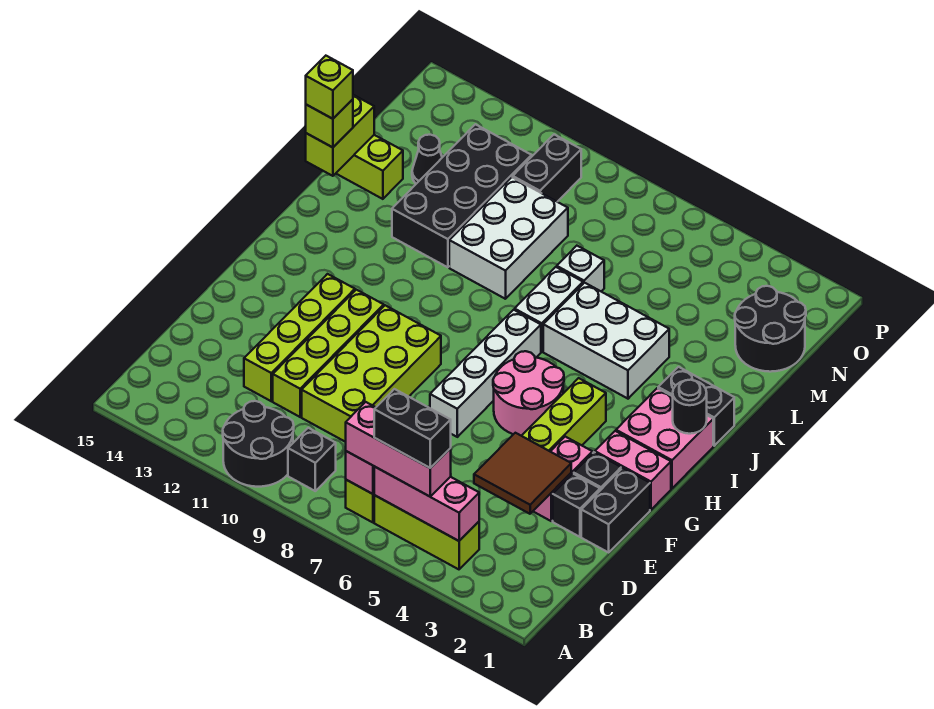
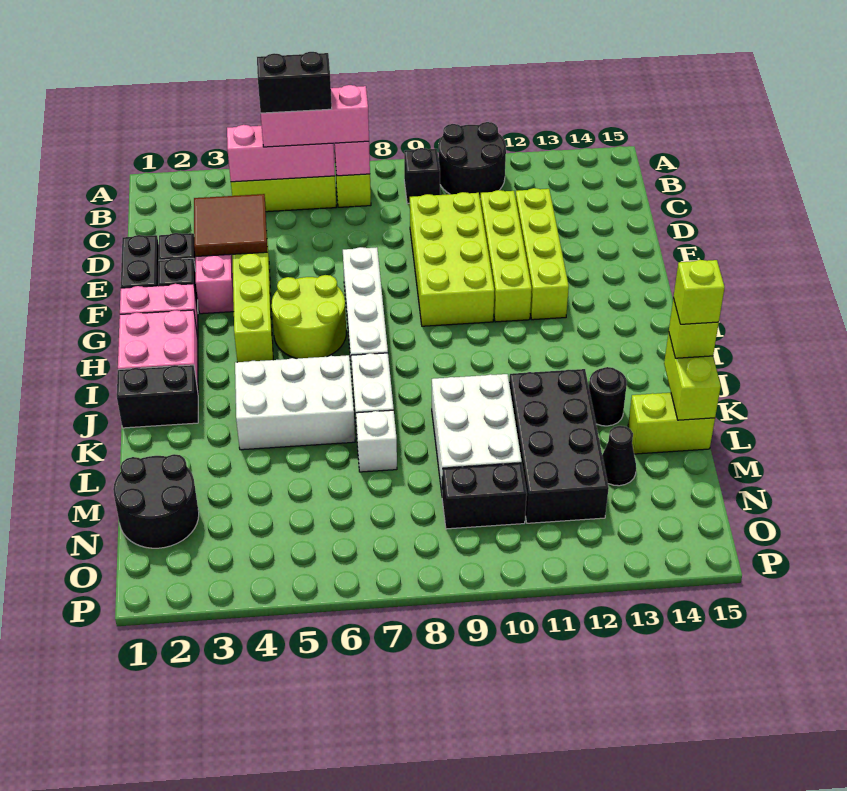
pink 2x2 round brick [493,351,564,436] -> lime 2x2 round brick [271,275,346,359]
black 1x1 round brick [673,380,707,434] -> black 1x1 round brick moved to [589,367,627,426]
black 1x2 brick [513,135,581,202] -> black 1x2 brick turned to [442,463,527,529]

